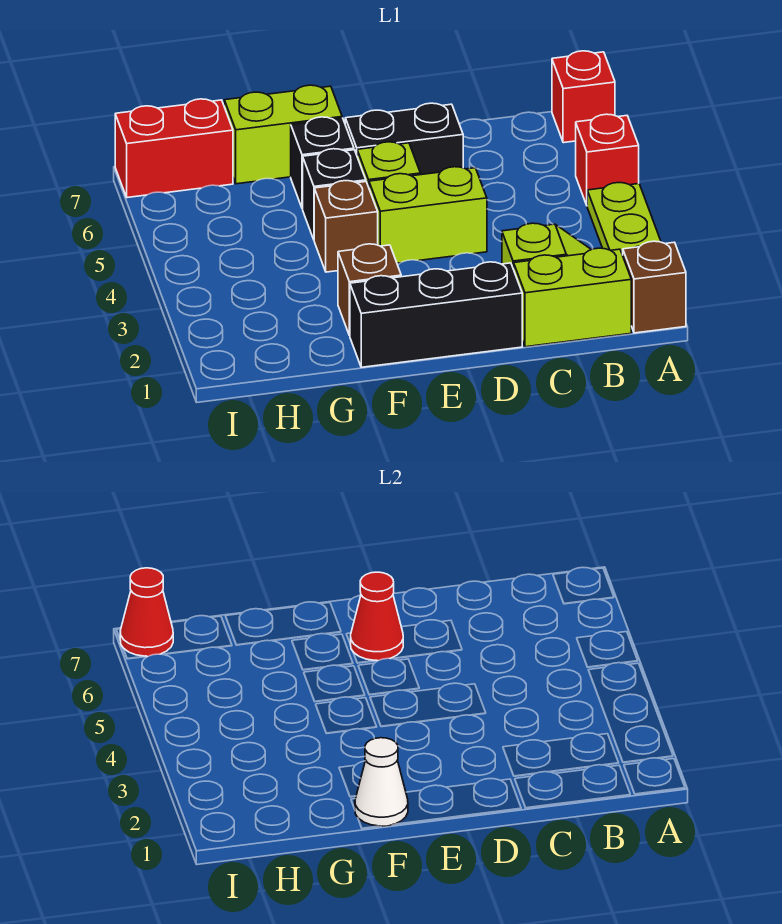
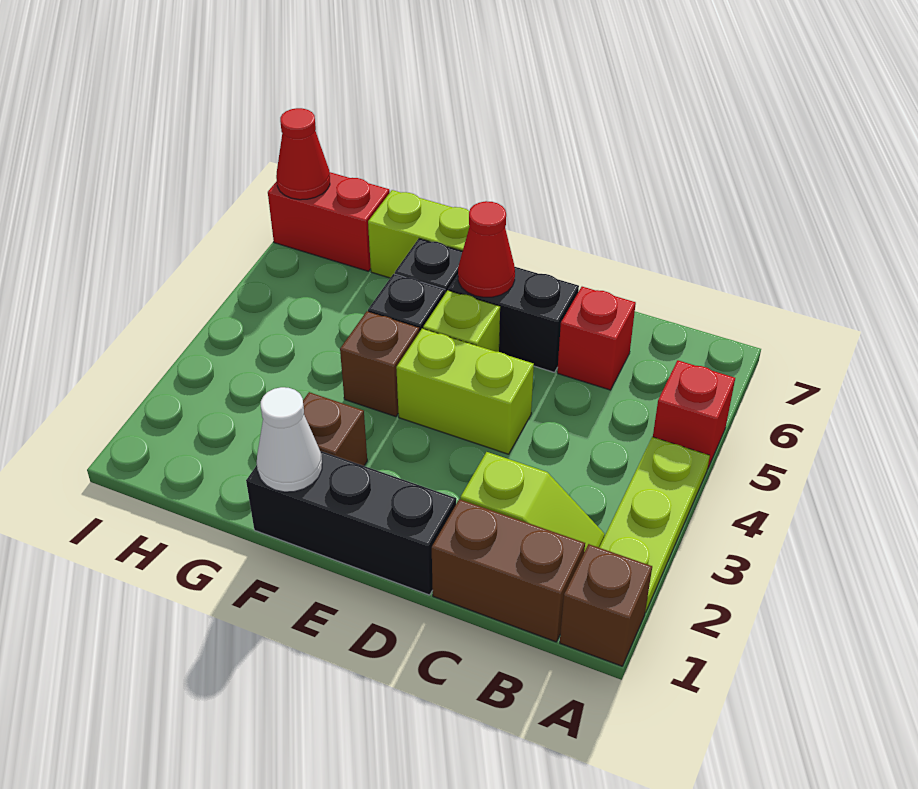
red 1x1 brick [552,51,615,143] -> red 1x1 brick moved to [557,287,636,390]
lime 1x2 brick [514,248,631,347] -> brown 1x2 brick [432,499,585,642]

